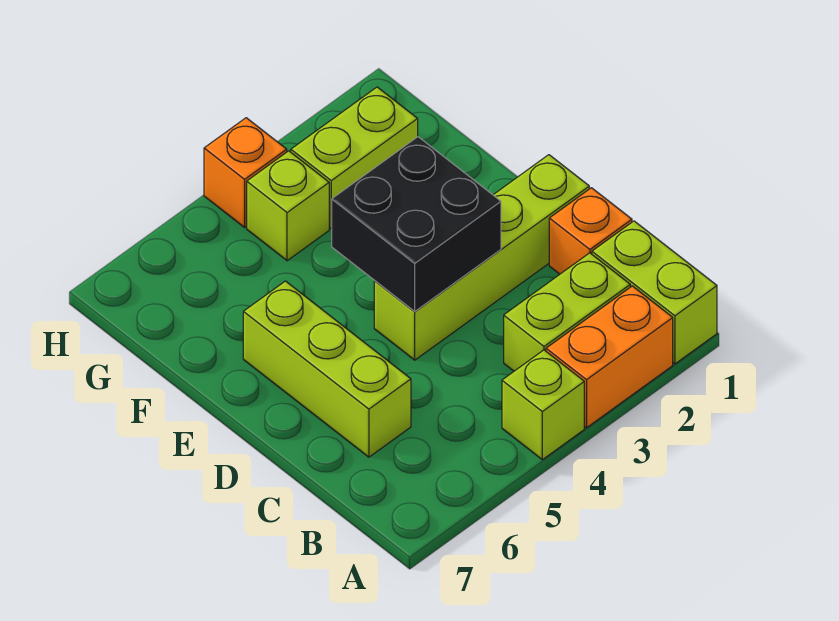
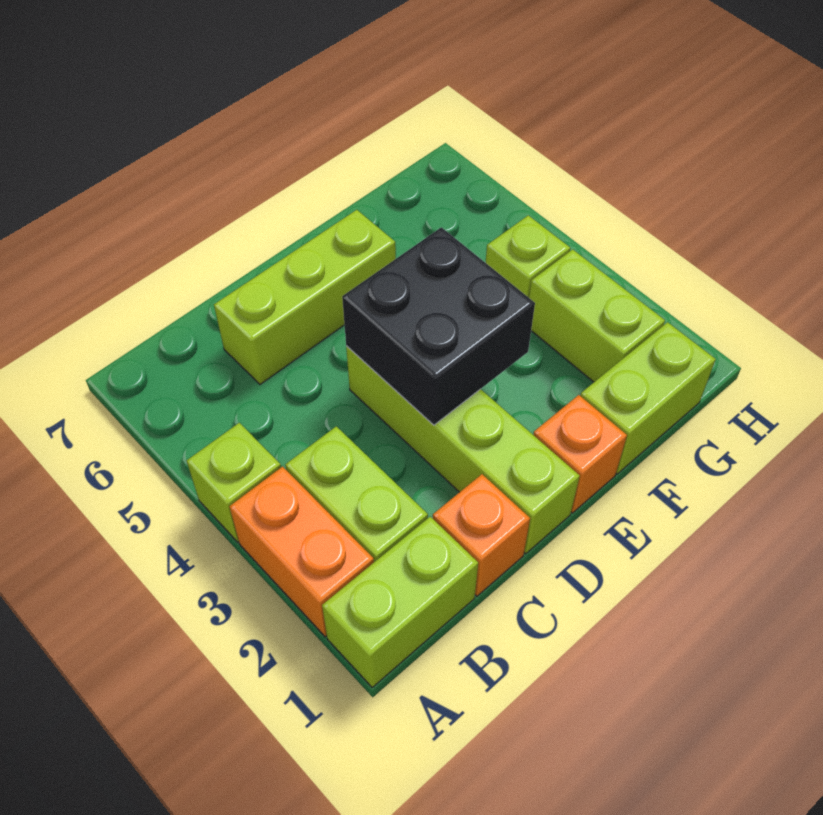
none -> lime 1x2 brick [580,322,716,474]
orange 1x1 brick [204,118,287,227] -> orange 1x1 brick moved to [533,395,627,513]

